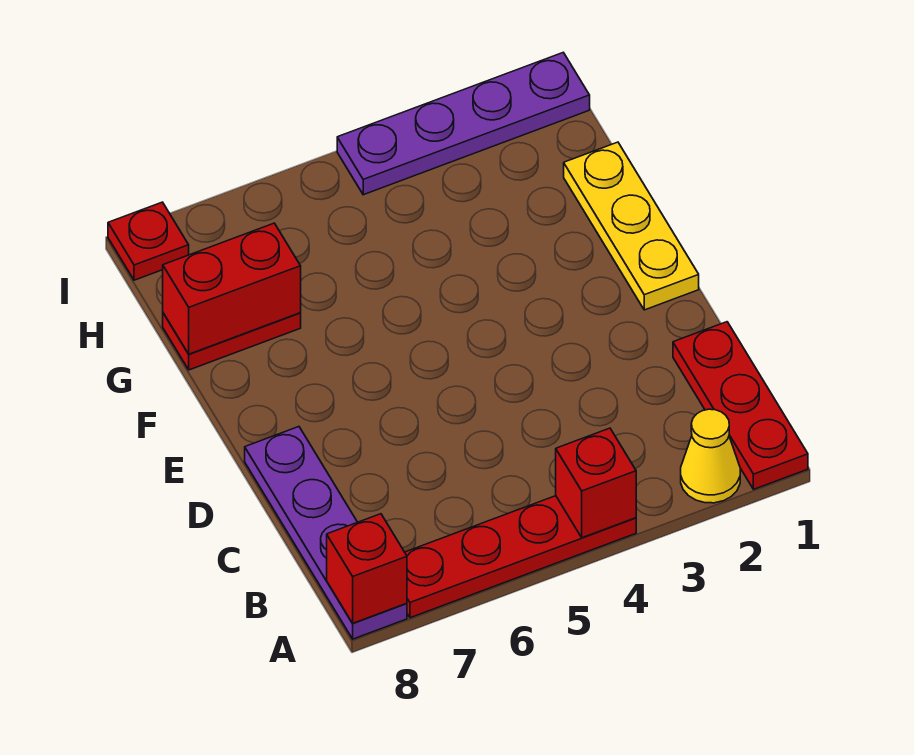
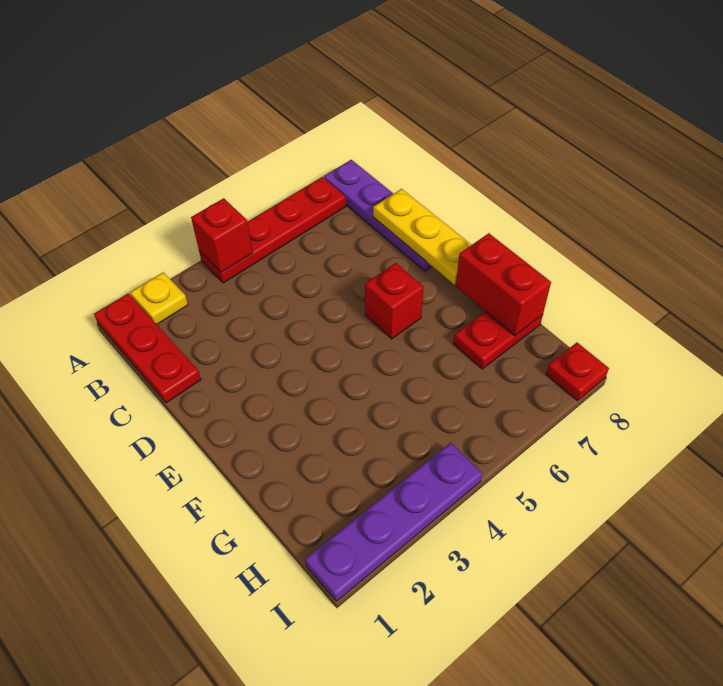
yellow 1x1 cone [681,409,740,503] -> yellow 1x1 plate [130,272,188,324]
red 1x1 brick [327,514,407,623] -> red 1x1 brick moved to [365,263,424,339]
yellow 1x3 plate [564,142,699,310] -> yellow 1x3 plate moved to [373,189,471,285]
red 1x2 brick [163,223,301,354] -> red 1x2 brick turned to [456,233,551,336]

